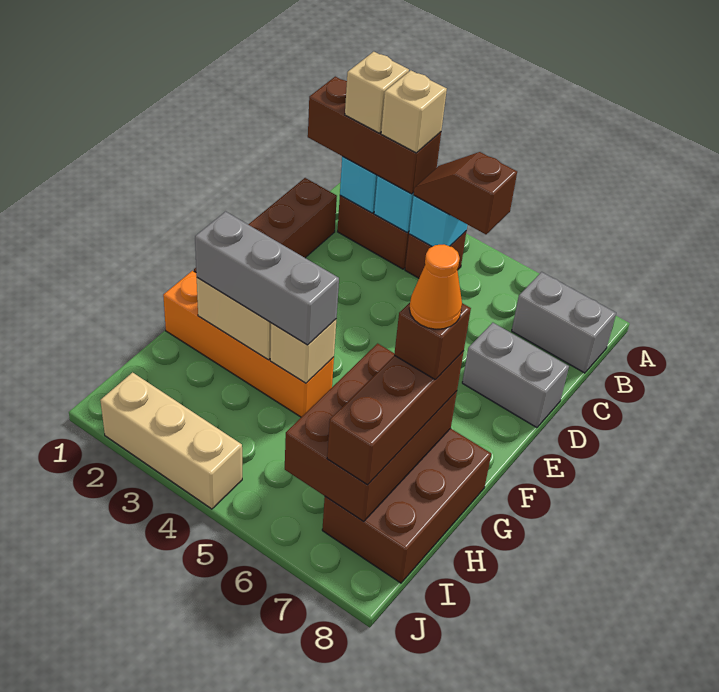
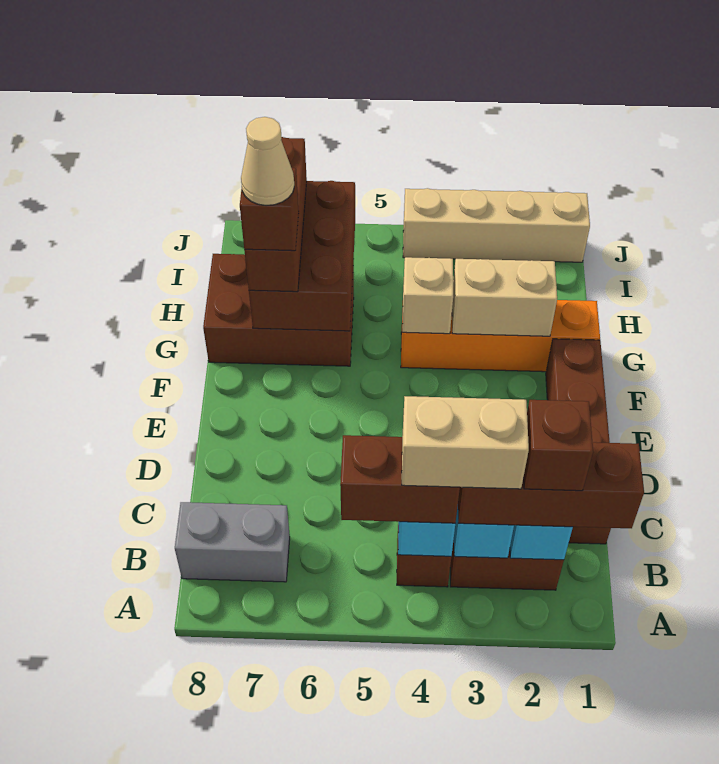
tan 1x1 brick [345,52,409,133] -> brown 1x1 brick [524,400,593,491]
tan 1x1 brick [381,70,447,153] -> tan 1x2 brick [402,396,529,489]
brown 1x2 slope [413,152,517,234] -> brown 1x2 brick [340,435,460,523]
grey 1x2 brick [462,323,569,428] -> none
grey 1x3 brick [195,212,339,345] -> none
brown 2x3 brick [322,428,491,583] -> brown 2x3 brick turned to [203,254,354,366]
orange 1x1 cone [409,245,462,329] -> tan 1x1 cone [241,117,294,205]
tan 1x3 brick [100,372,242,509] -> tan 1x4 brick [403,188,590,262]

